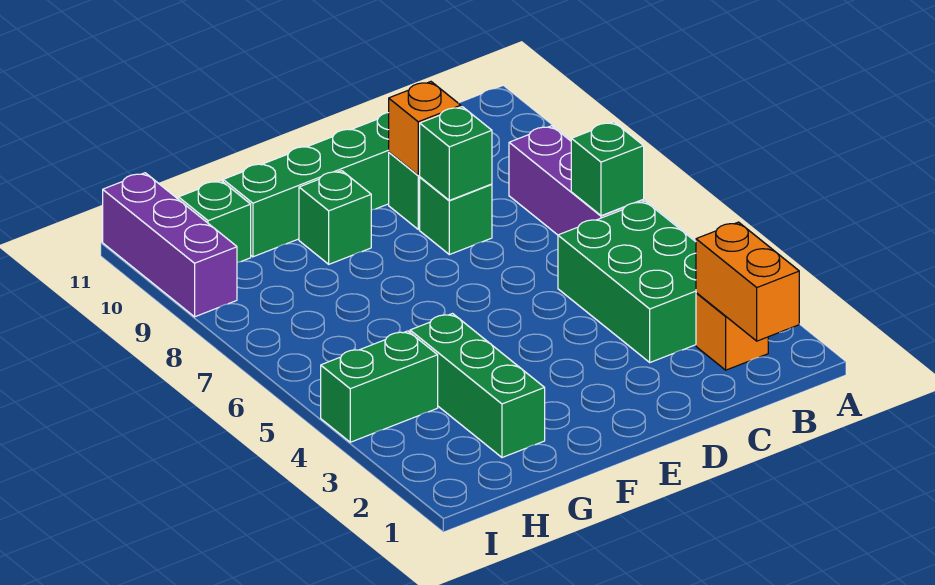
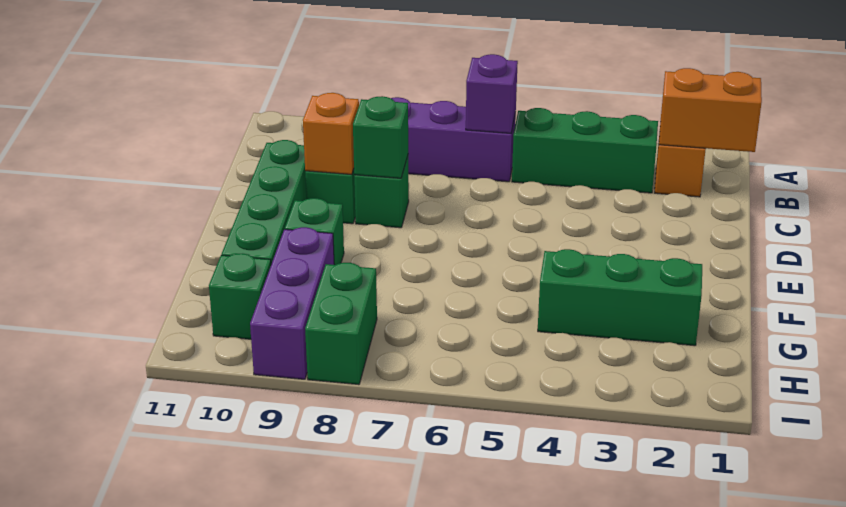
green 2x3 brick [558,201,696,362] -> green 1x3 brick [512,108,658,193]
green 1x1 brick [571,122,644,216] -> purple 1x1 brick [466,54,518,133]
green 1x2 brick [321,331,438,442] -> green 1x2 brick moved to [305,263,377,385]
purple 1x3 brick [103,173,237,317] -> purple 1x3 brick turned to [250,227,334,379]

